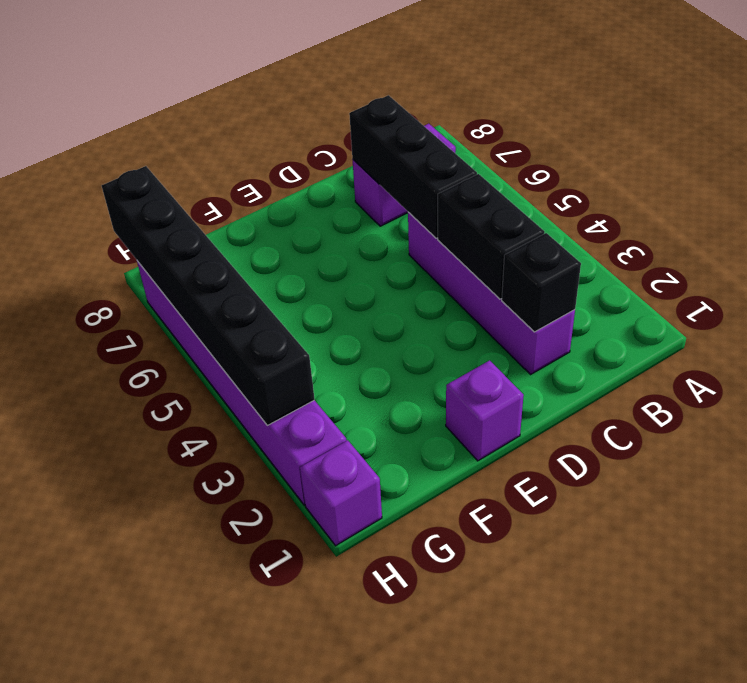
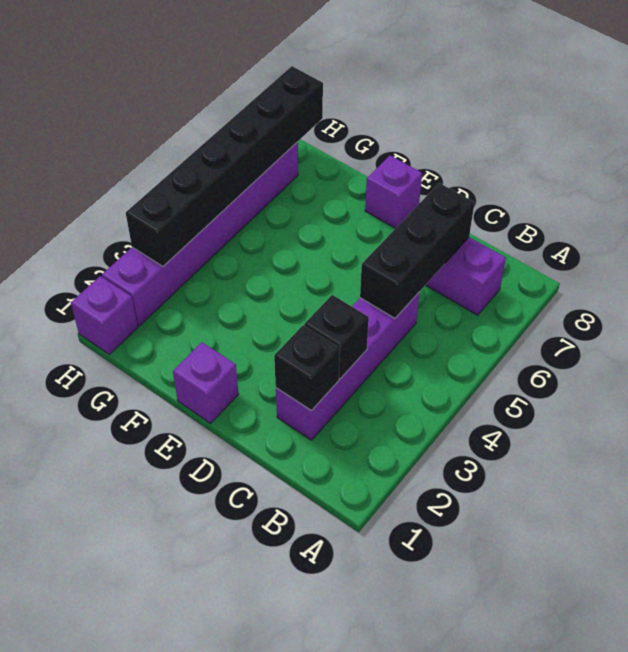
black 1x2 brick [438,174,545,299] -> black 1x1 brick [304,295,369,379]
none -> purple 1x1 brick [365,156,422,228]

